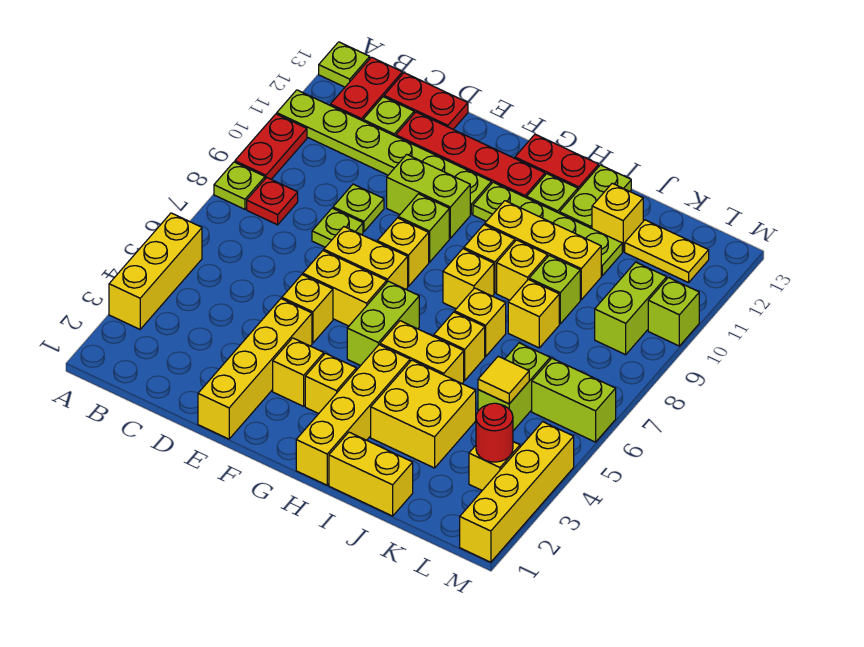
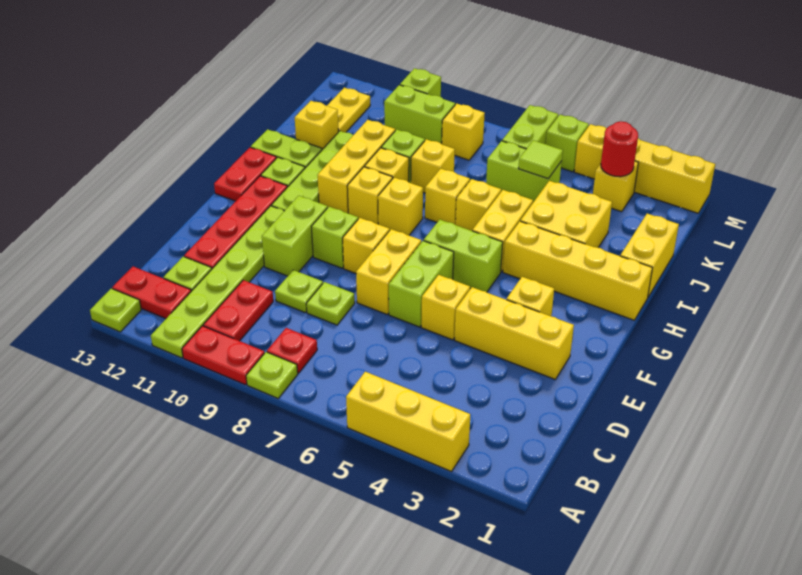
red 1x2 plate [384,73,468,129] -> red 1x2 plate moved to [203,280,273,341]
yellow 1x4 brick [198,299,312,439] -> yellow 1x3 brick [455,287,574,379]
yellow 1x2 brick [303,251,387,326] -> lime 1x2 brick [389,241,454,327]
yellow 1x1 brick [305,353,356,414] -> yellow 1x1 brick moved to [442,104,485,160]
yellow 1x1 tile [478,356,529,404] -> lime 1x1 tile [518,140,563,179]
none -> lime 1x1 brick [546,115,589,172]

